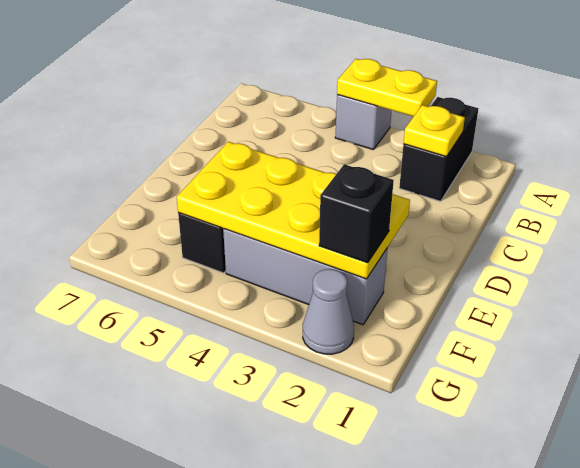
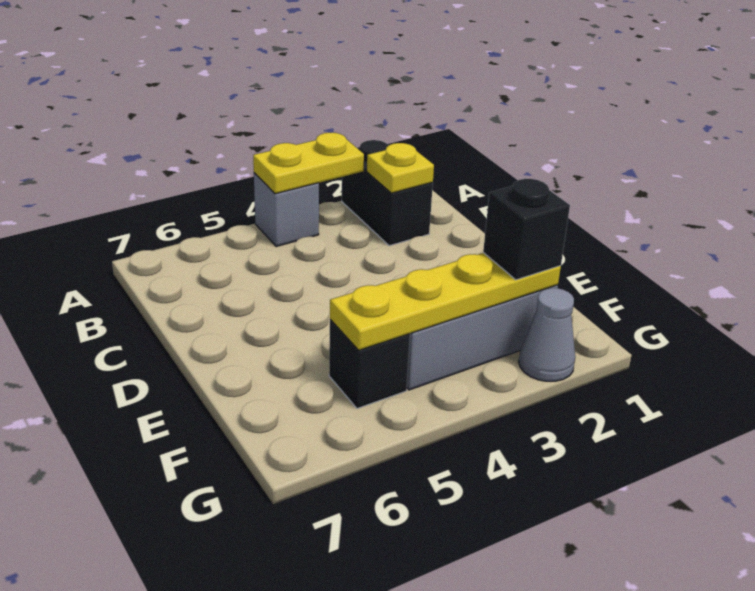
yellow 2x4 plate [177,142,410,279] -> yellow 1x4 plate [330,253,561,350]

